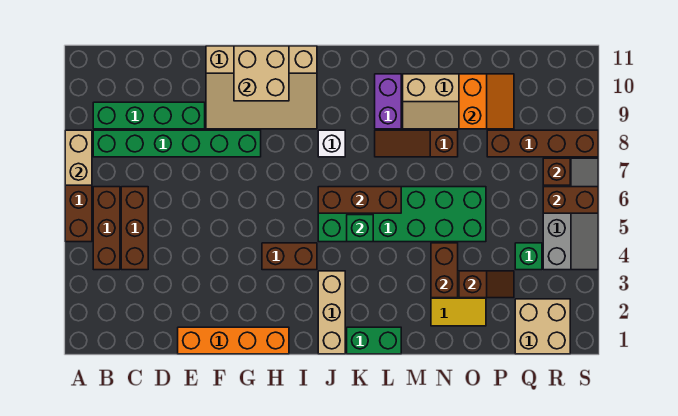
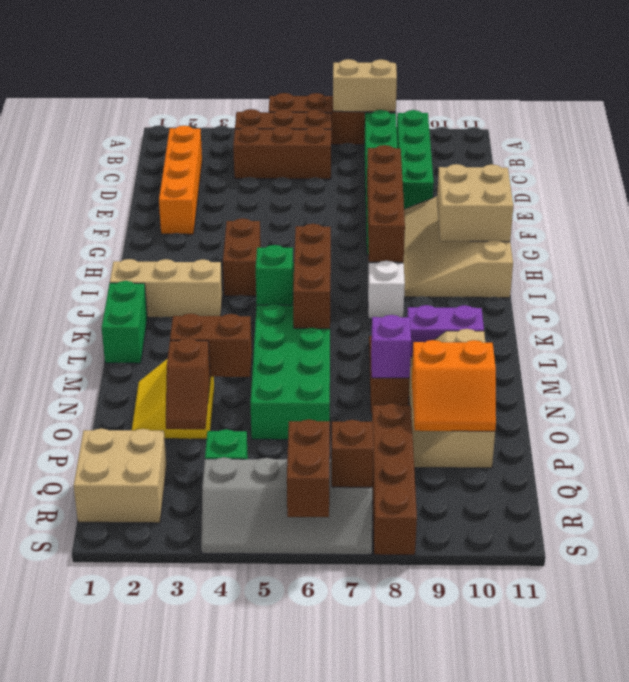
orange 1x4 brick [178,327,289,354] -> orange 1x4 brick moved to [159,126,202,234]
none -> brown 1x4 brick [367,145,405,262]
none -> purple 1x1 brick [371,315,411,378]

